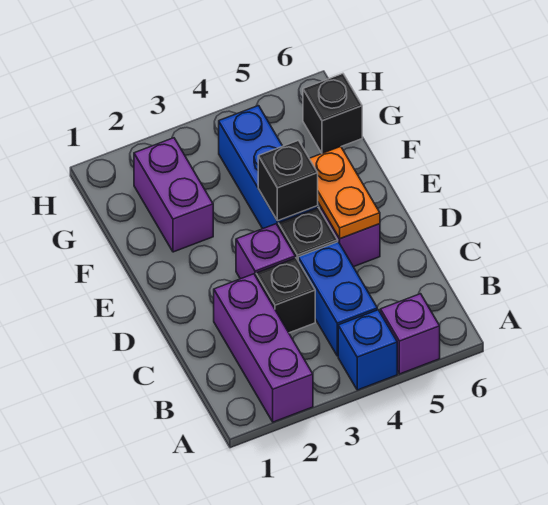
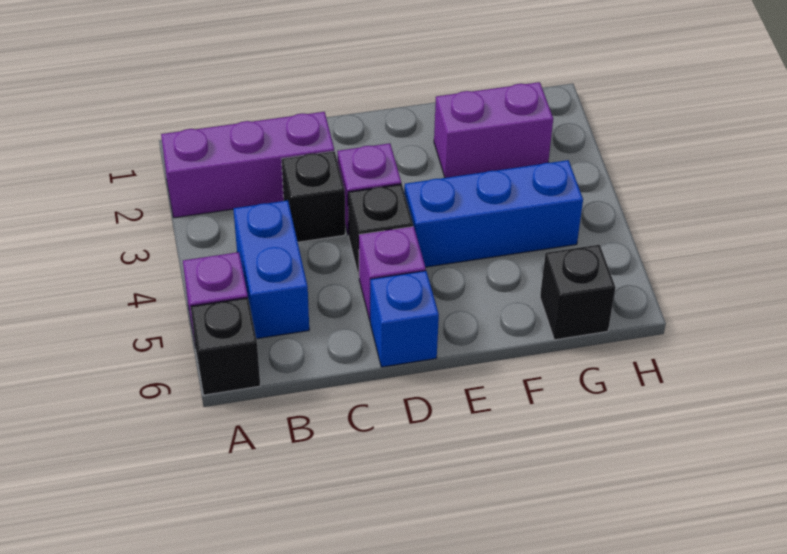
blue 1x1 brick [338,310,397,390] -> blue 1x1 brick moved to [370,271,439,367]
blue 1x2 brick [298,242,377,356] -> blue 1x2 brick turned to [233,200,309,339]
orange 1x2 plate [309,146,380,239] -> none
black 1x1 brick [258,140,318,221] -> black 1x1 brick moved to [191,298,260,395]

